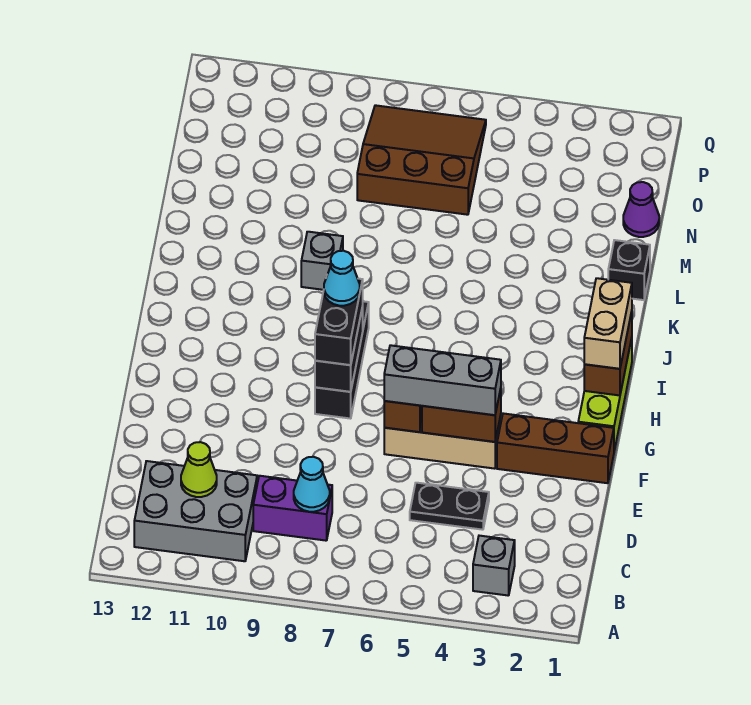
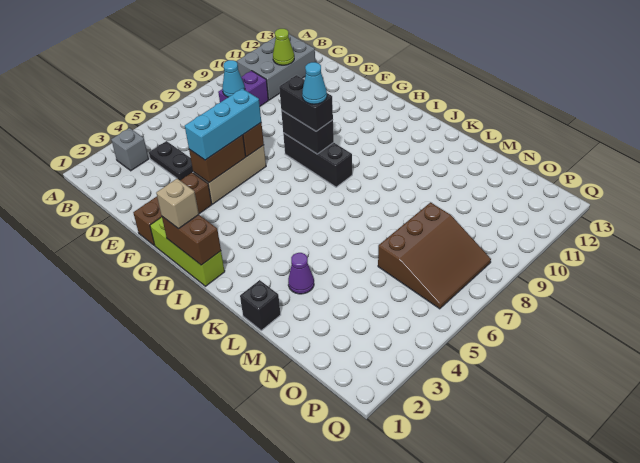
black 1x2 plate [410,483,489,530] -> black 1x2 plate turned to [149,141,193,180]
grey 1x3 brick [384,345,501,415] -> cyan 1x3 brick [185,89,261,160]
tan 1x2 brick [584,278,632,369] -> tan 1x1 brick [156,179,199,229]
grey 1x1 brick [301,232,343,290] -> none
purple 1x1 cone [623,182,659,237] -> purple 1x1 cone moved to [288,253,314,294]

